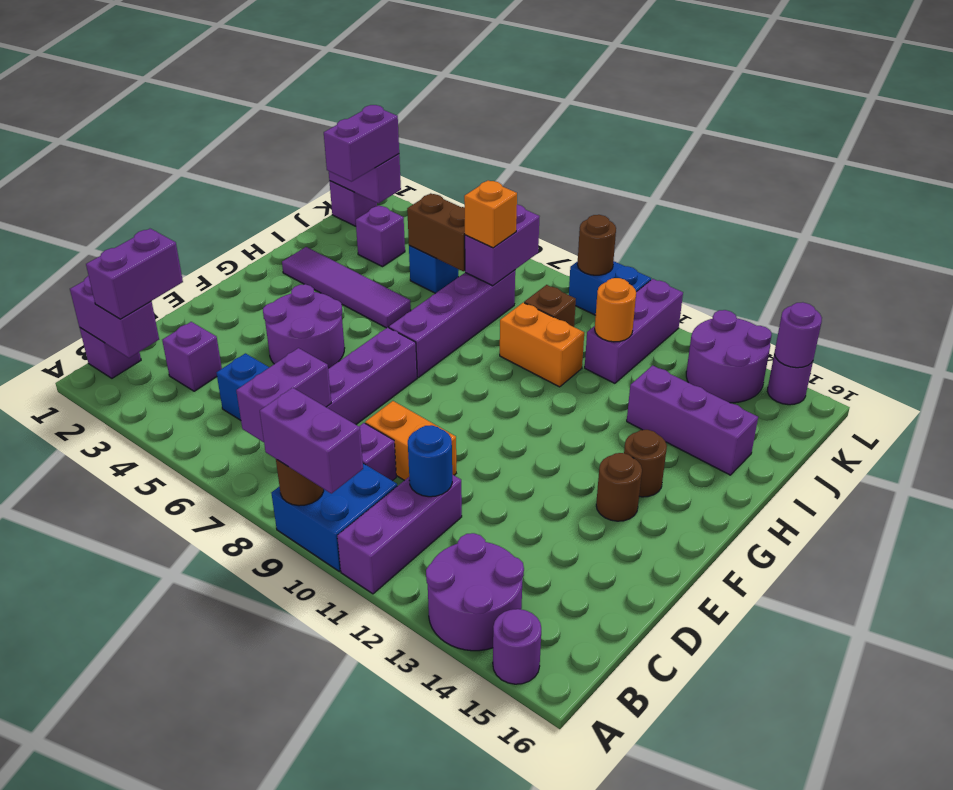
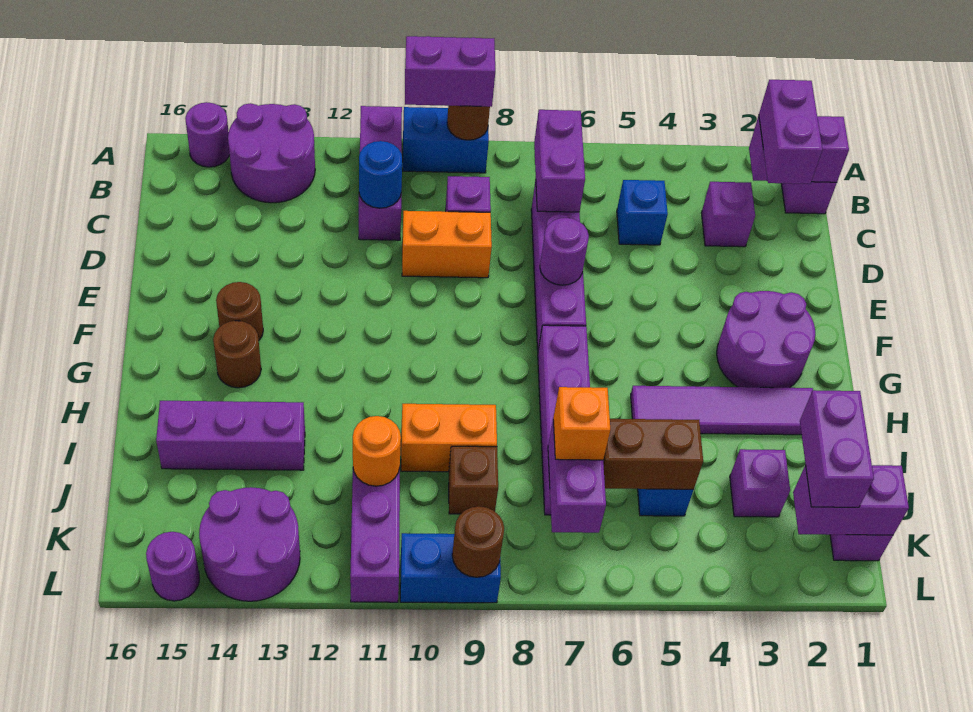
blue 2x2 brick [271,463,397,571] -> blue 1x2 brick [403,107,489,173]
purple 2x2 round brick [263,284,345,369] -> purple 2x2 round brick moved to [717,291,815,388]
purple 1x1 round brick [774,302,822,368] -> purple 1x1 round brick moved to [540,218,589,285]

